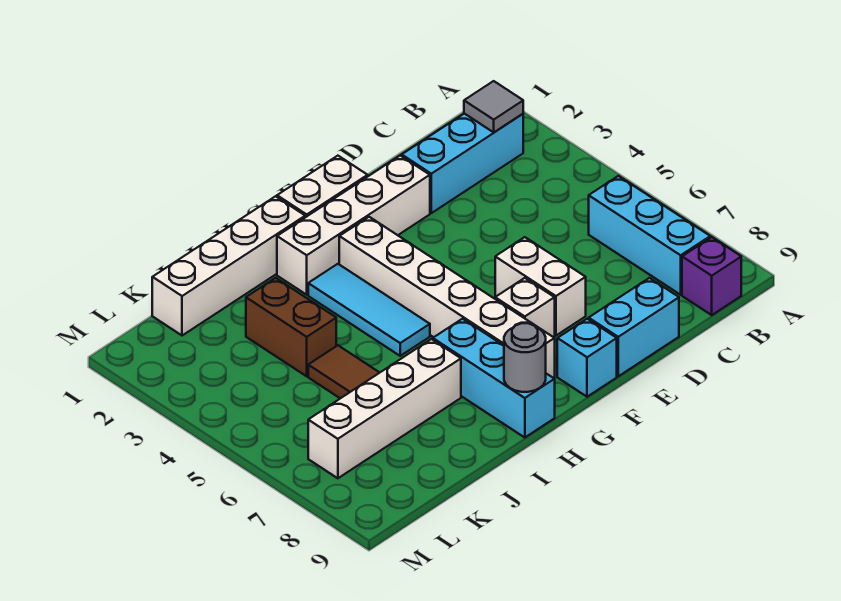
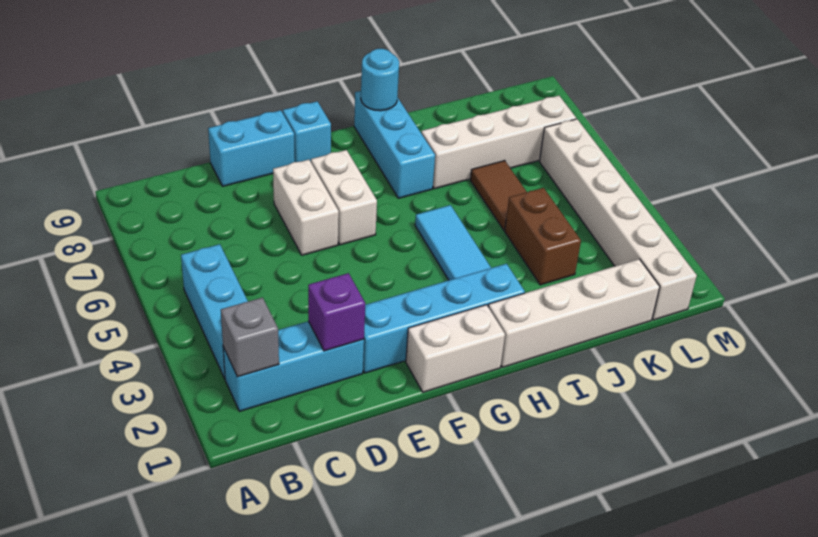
grey 1x1 tile [464,81,523,132] -> grey 1x1 brick [221,298,279,377]
cyan 1x3 brick [589,176,710,295] -> cyan 1x3 brick moved to [181,244,248,379]
purple 1x1 brick [682,237,741,315] -> purple 1x1 brick moved to [308,273,365,351]
white 1x4 brick [277,156,430,295] -> cyan 1x4 brick [363,264,525,373]
white 1x1 brick [495,278,555,337] -> white 1x2 brick [311,150,377,245]
white 1x6 brick [339,217,555,378] -> white 1x6 brick moved to [539,119,697,320]
grey 1x1 round brick [504,323,546,392] -> cyan 1x1 round brick [361,49,399,111]

